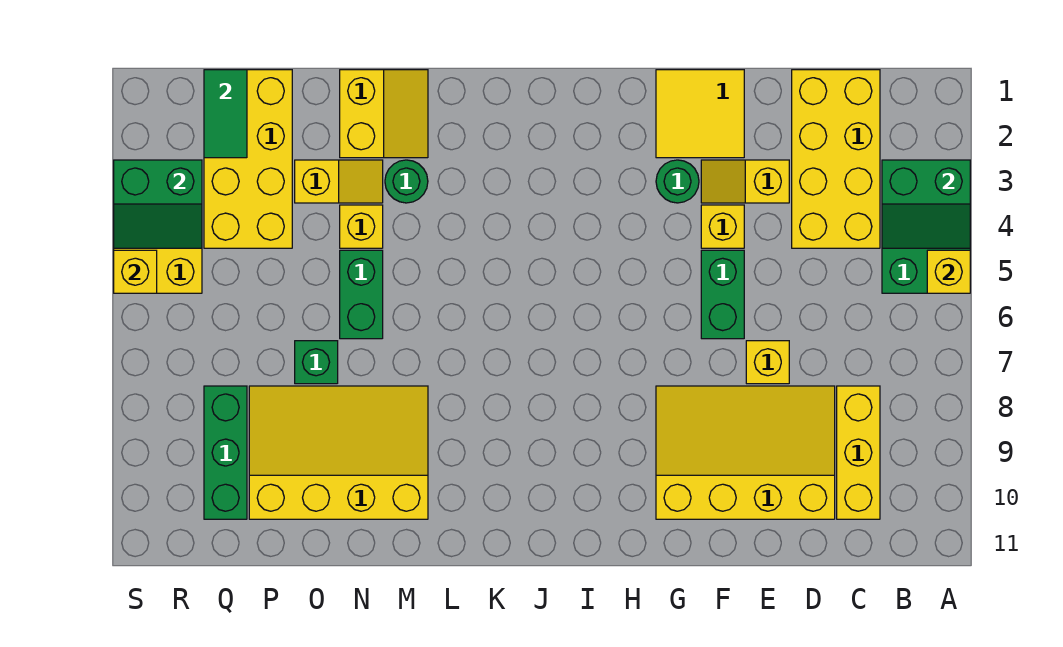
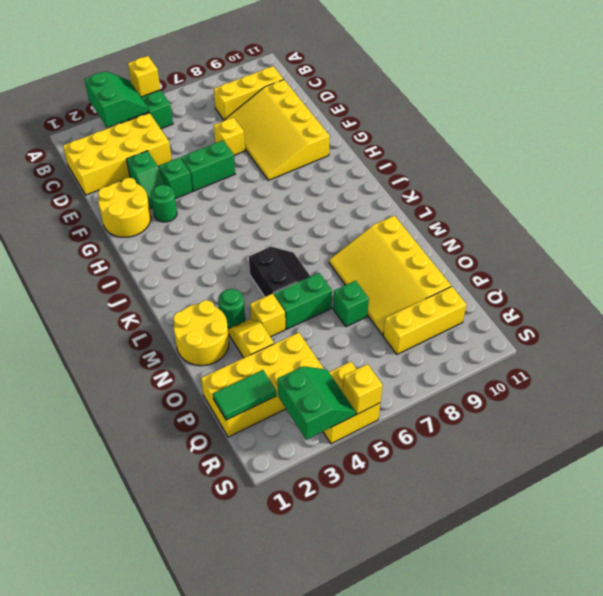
yellow 1x2 slope [701,160,789,203] -> green 1x2 slope [127,151,165,209]
yellow 2x2 tile [656,70,744,158] -> yellow 2x2 round brick [98,178,151,237]
yellow 1x1 brick [701,205,744,248] -> green 1x1 brick [159,157,192,199]
none -> black 2x2 slope [249,247,310,297]
yellow 2x2 slope [340,70,428,158] -> yellow 2x2 round brick [173,300,229,366]
green 1x3 brick [204,386,247,519] -> yellow 1x3 brick [383,287,467,354]

